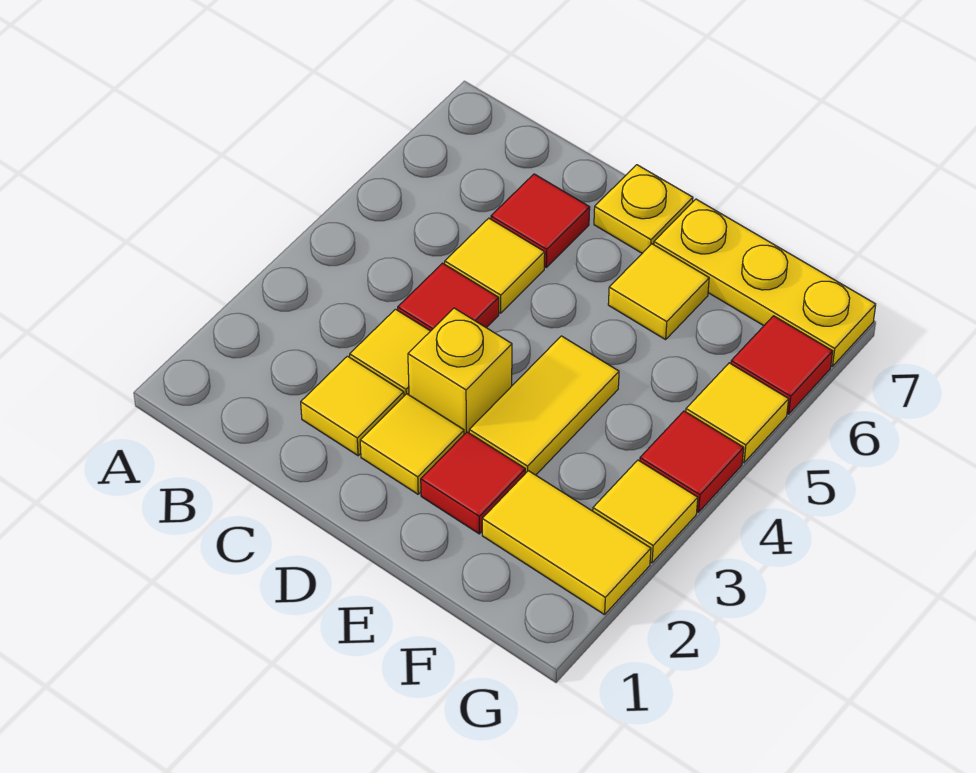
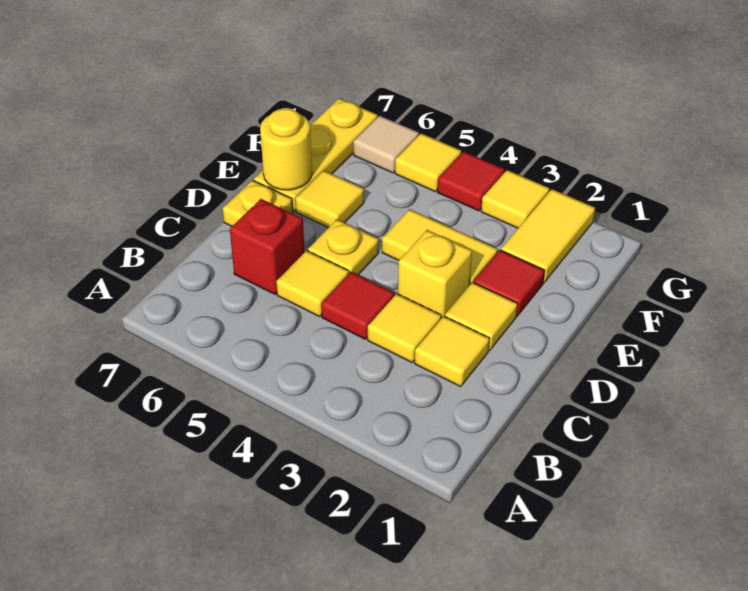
red 1x1 tile [491,174,590,267] -> red 1x1 brick [230,199,304,294]
none -> yellow 1x1 plate [308,220,379,275]
none -> yellow 1x1 round brick [260,108,312,190]
red 1x1 tile [731,316,833,414] -> tan 1x1 tile [353,116,419,173]

